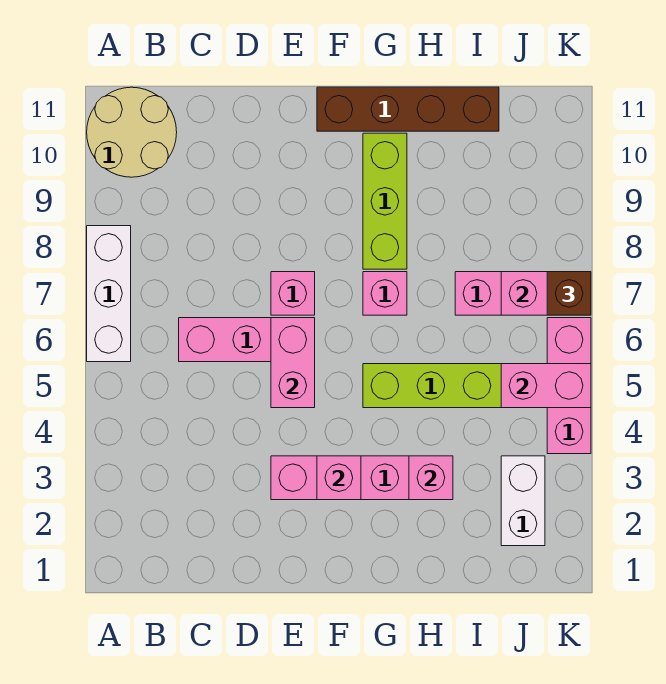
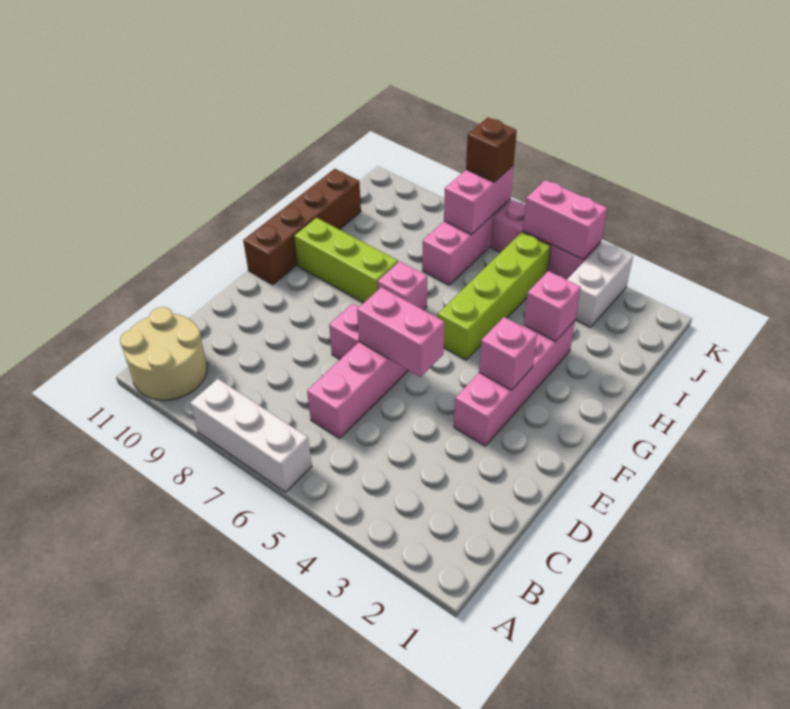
white 1x2 brick [501,456,545,546] -> white 1x2 brick turned to [567,242,633,327]
pink 1x2 brick [501,364,591,408] -> pink 1x2 brick turned to [523,180,607,260]

